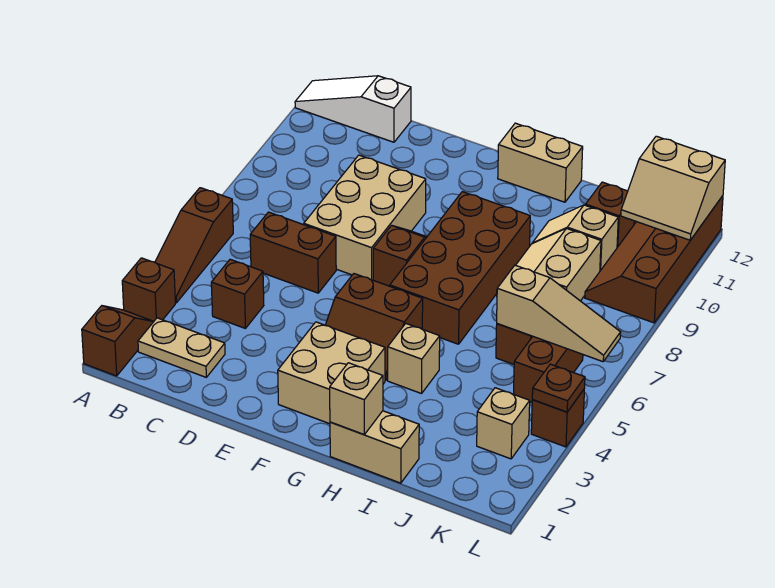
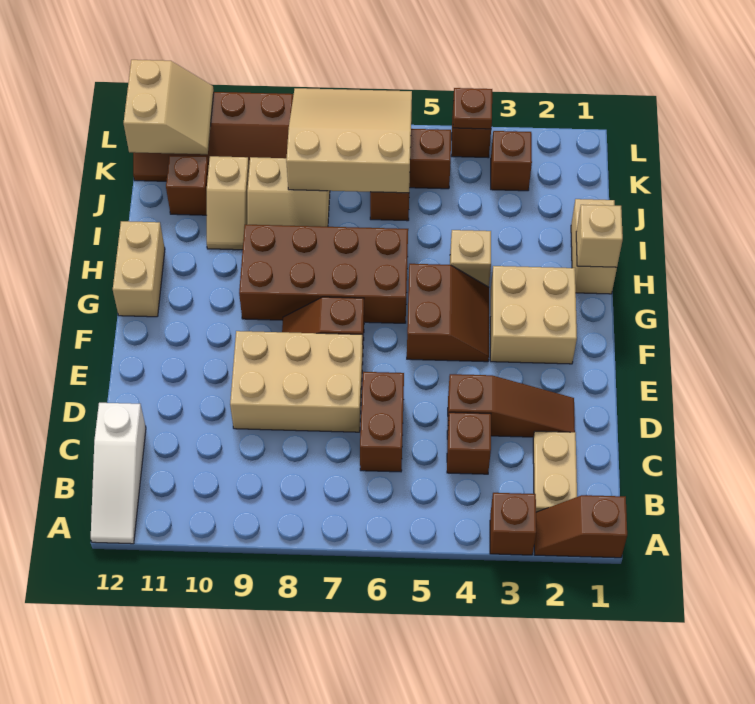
brown 1x3 slope [155,188,233,303] -> brown 1x3 slope moved to [447,374,575,437]
tan 1x3 slope [497,265,621,362] -> tan 3x3 slope [286,88,412,193]
tan 1x1 brick [477,388,530,459] -> brown 1x1 brick [491,131,532,191]

